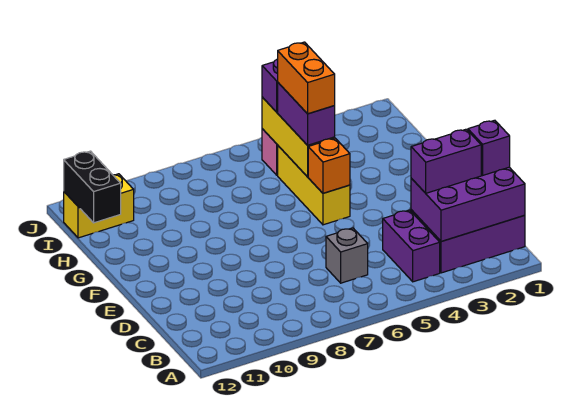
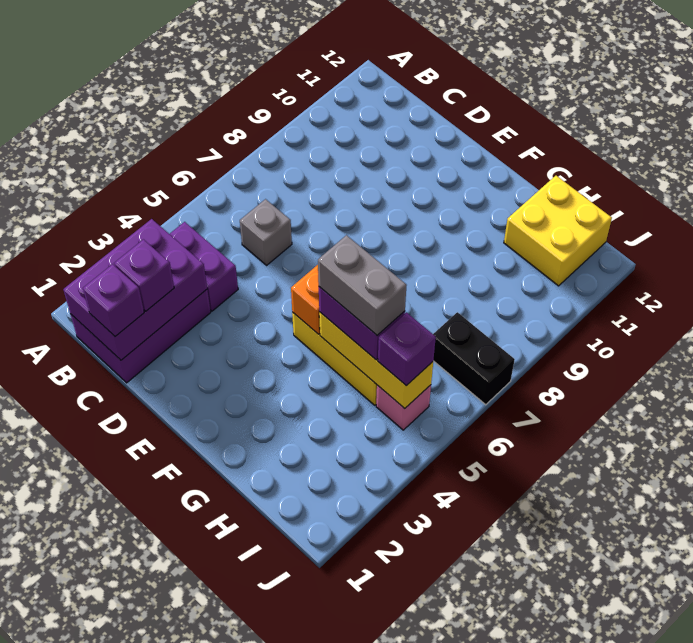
purple 1x2 brick [411,129,481,193] -> purple 1x1 brick [114,240,174,311]
orange 1x2 brick [278,42,335,114] -> grey 1x2 brick [318,235,407,335]
black 1x2 brick [64,151,121,223] -> black 1x2 brick moved to [433,312,515,405]
yellow 1x2 brick [64,174,134,238] -> yellow 2x2 brick [504,176,612,286]

